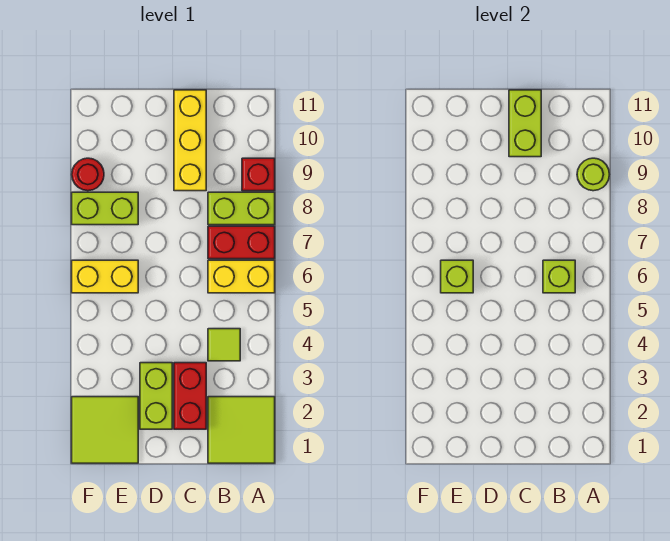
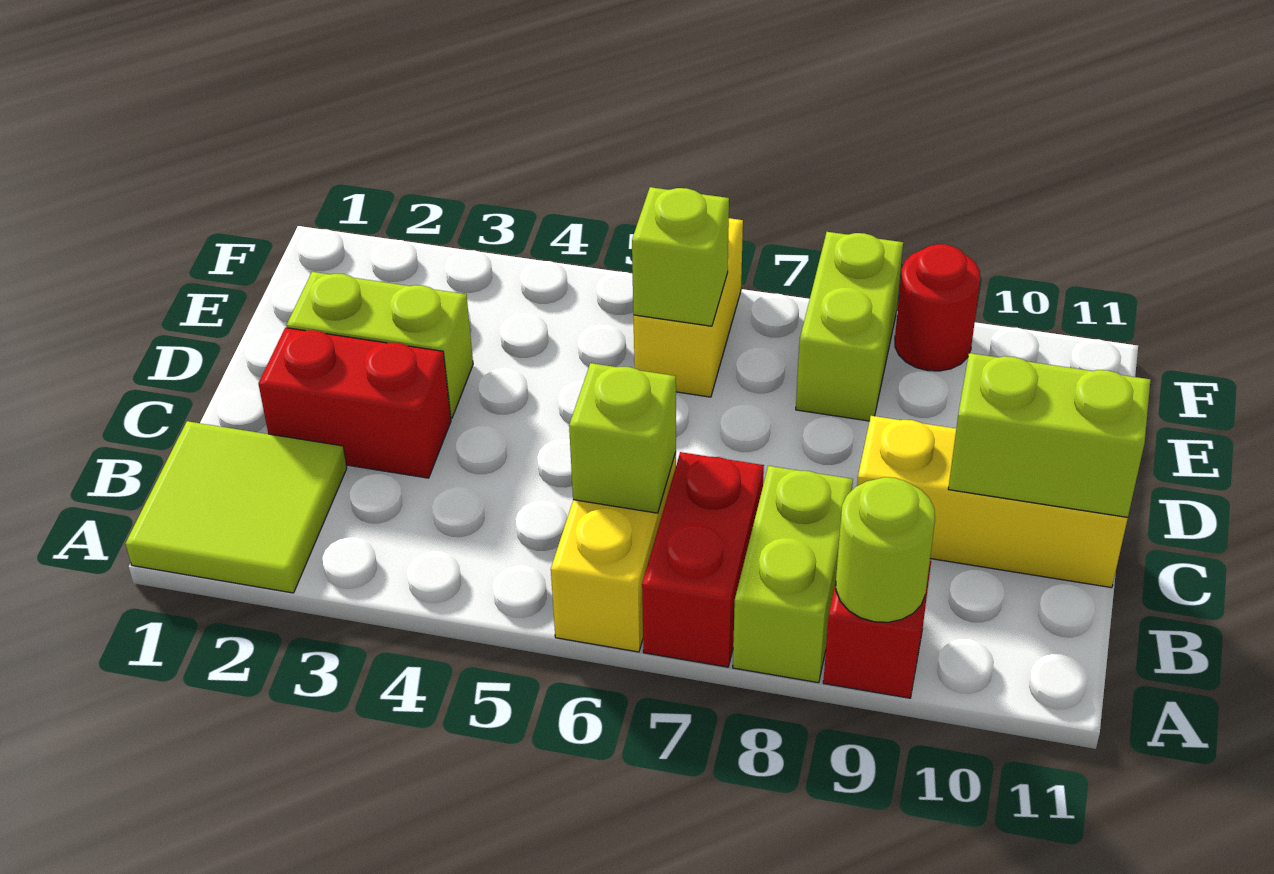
lime 1x1 tile [208,329,240,361] -> none
lime 2x2 tile [72,397,138,463] -> none

